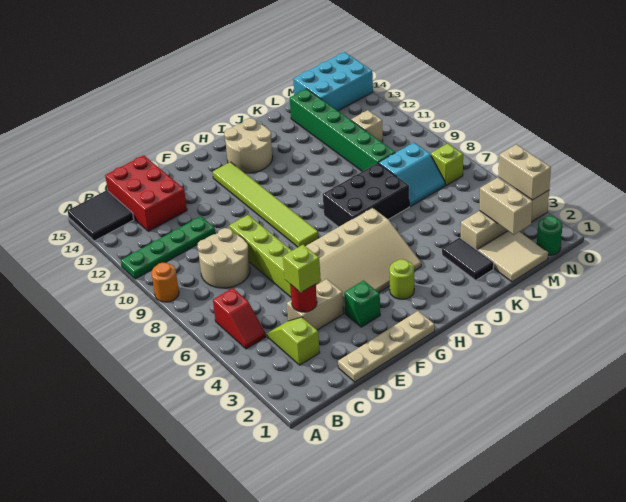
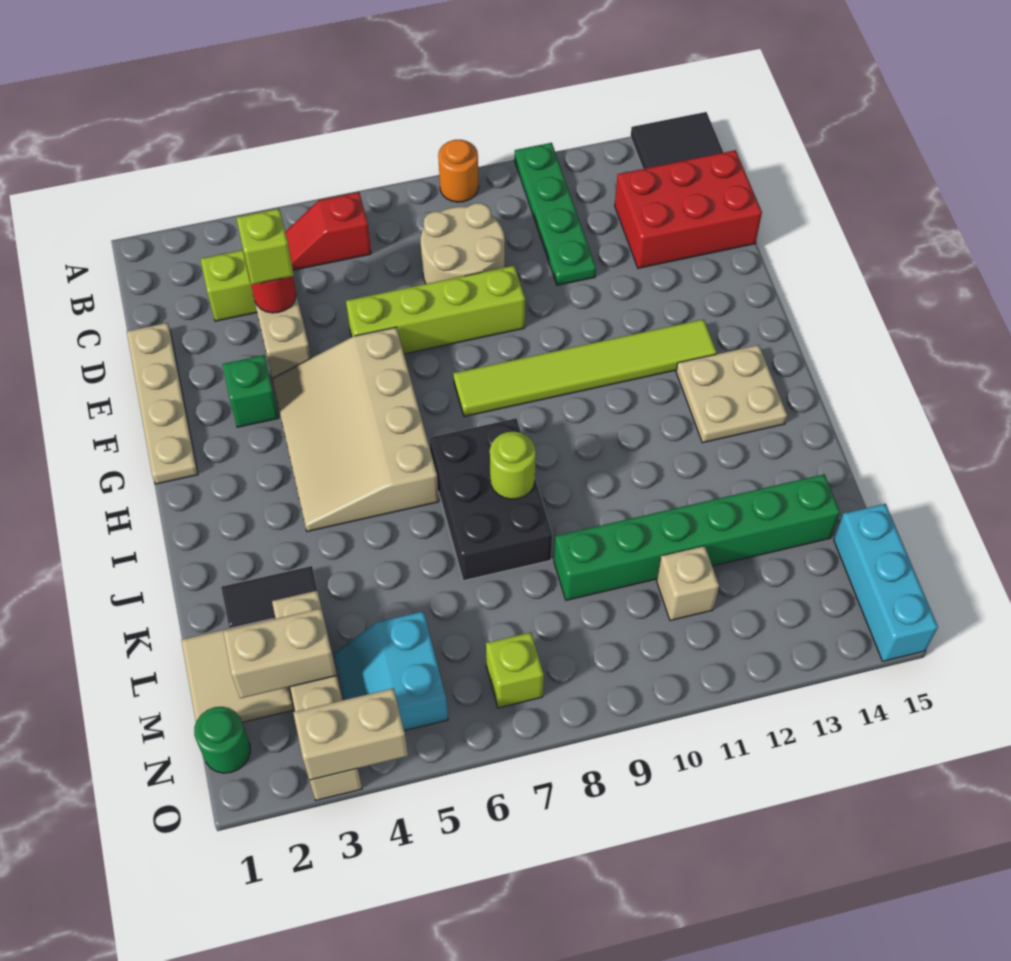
lime 1x1 round brick [389,259,414,299] -> lime 1x1 round brick moved to [490,432,536,499]
tan 2x2 round brick [224,118,273,173] -> tan 2x2 plate [676,345,787,443]
cyan 2x2 slope [379,143,445,207] -> cyan 2x2 slope moved to [334,611,448,731]
cyan 2x3 brick [293,52,373,111] -> cyan 1x3 brick [834,504,938,661]

